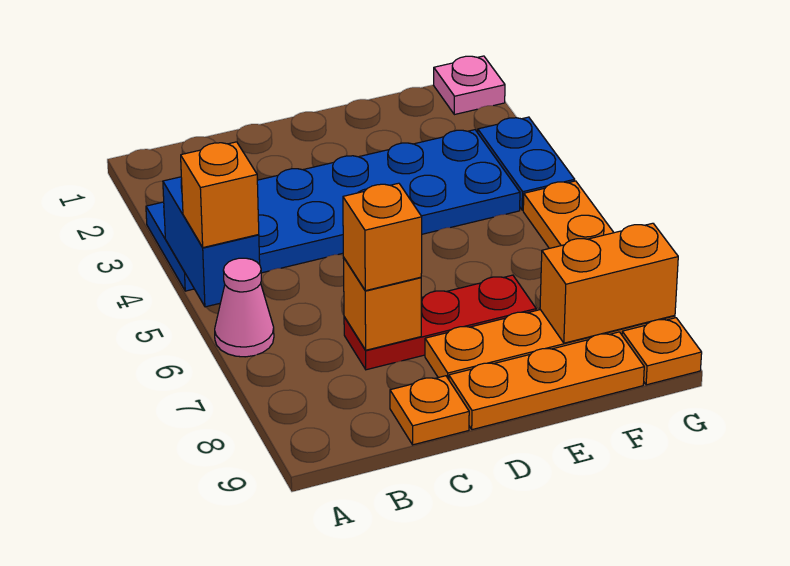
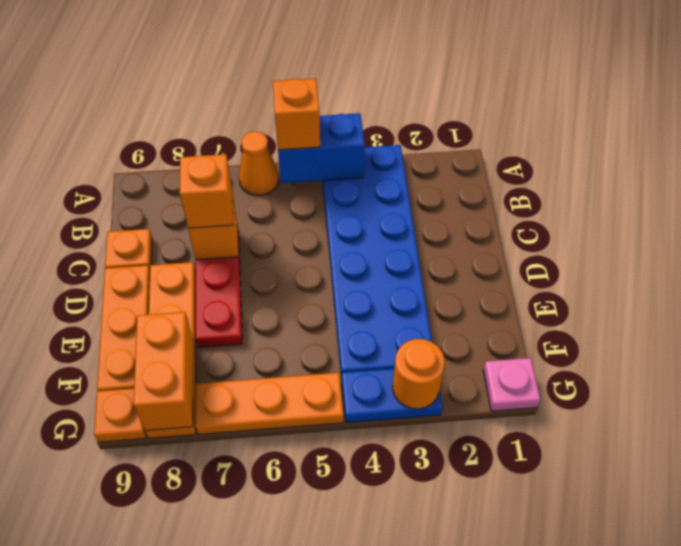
pink 1x1 cone [215,258,274,357] -> orange 1x1 cone [239,131,279,195]
none -> orange 1x1 round brick [393,339,445,409]

